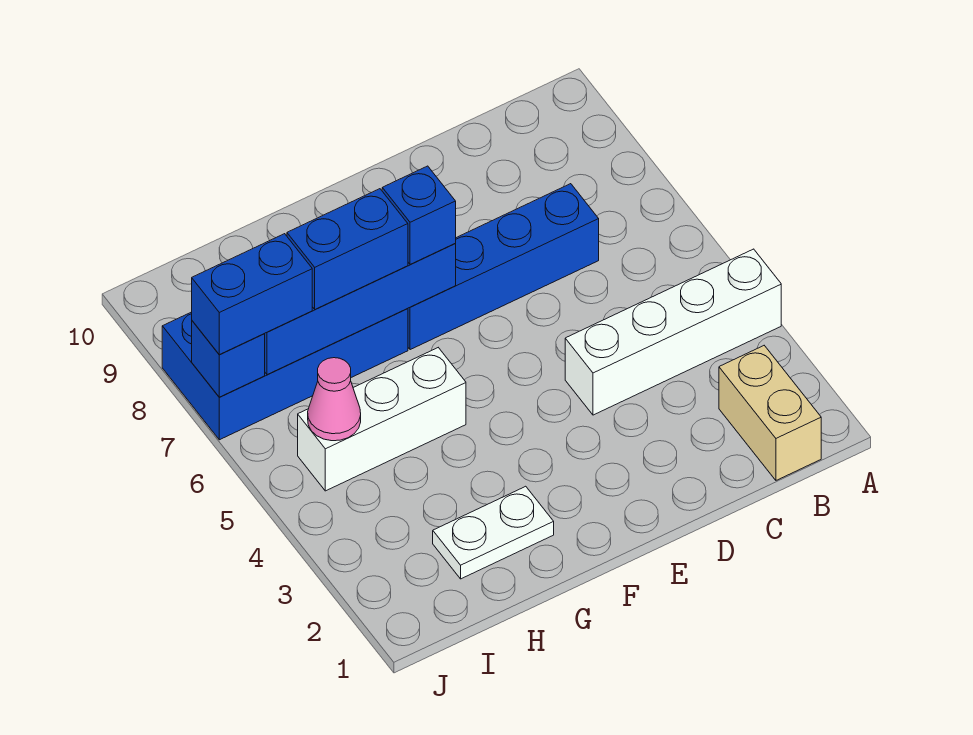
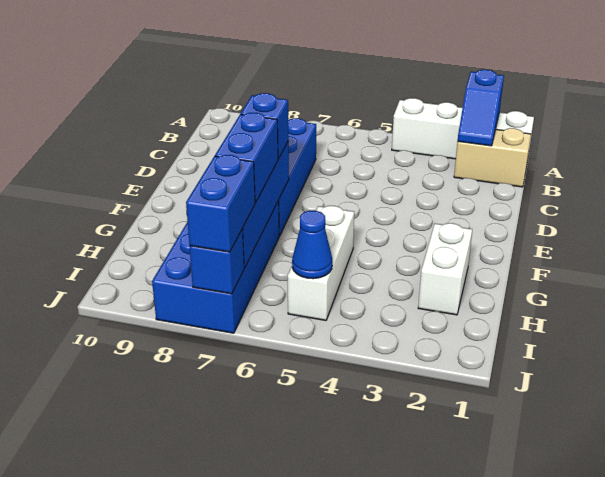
none -> blue 1x2 slope [458,70,504,146]
white 1x4 brick [565,249,781,415] -> white 1x4 brick turned to [392,98,534,161]
white 1x2 plate [433,486,554,579] -> white 1x2 brick [418,223,472,315]
pink 1x1 cone [308,358,361,441] -> blue 1x1 cone [292,211,332,279]

